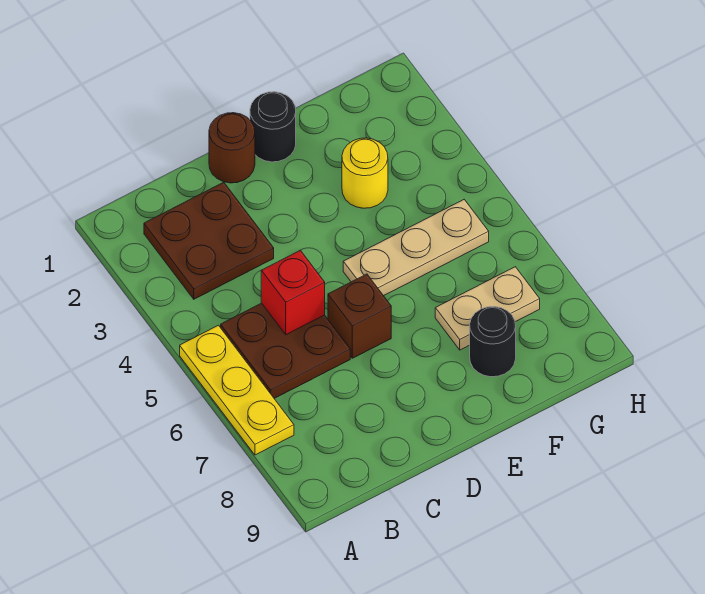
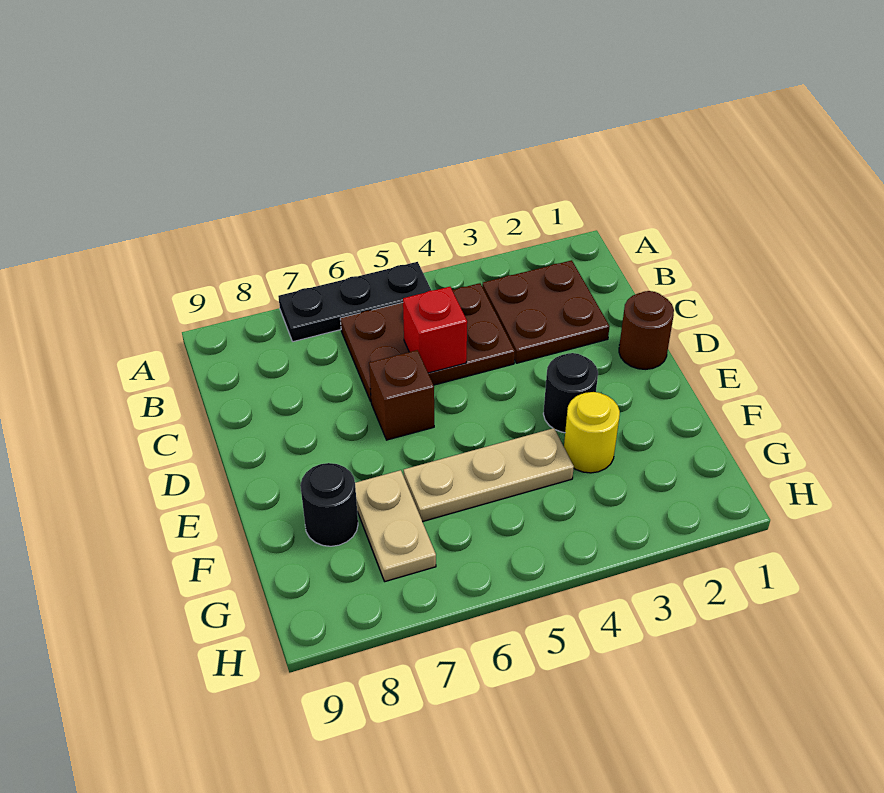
yellow 1x3 plate [180,325,294,455] -> black 1x3 plate [278,262,431,342]
brown 2x2 plate [221,303,350,398] -> brown 2x3 plate [340,283,515,401]
black 1x1 round brick [250,92,296,162] -> black 1x1 round brick moved to [543,353,598,433]
tan 1x3 plate [343,200,489,296] -> tan 1x3 plate turned to [404,428,574,522]

